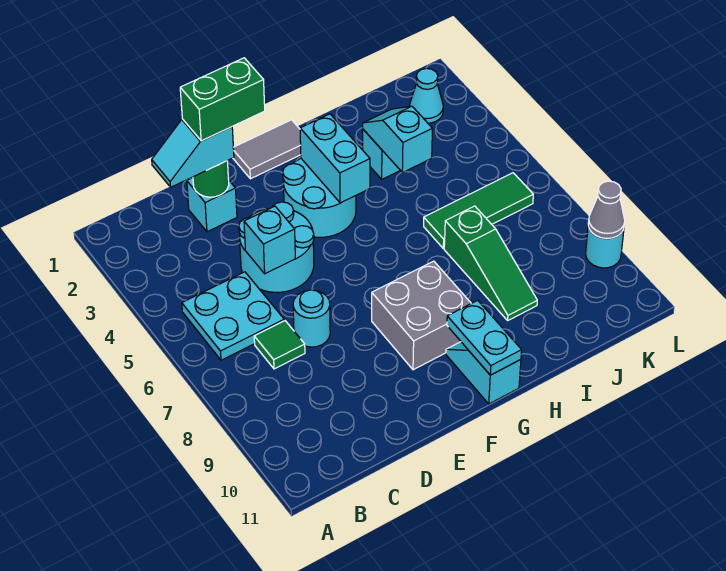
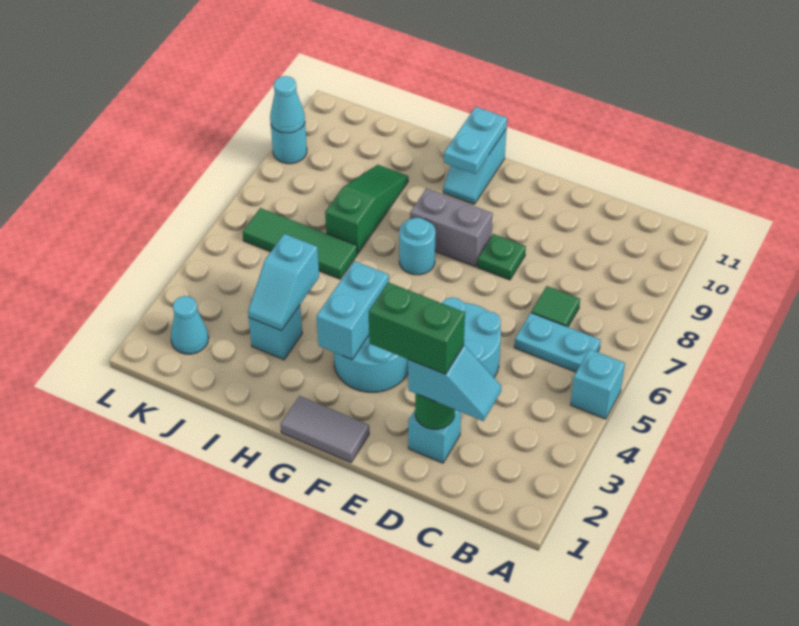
cyan 2x2 plate [182,272,284,360] -> cyan 1x2 plate [514,313,601,372]
cyan 1x1 brick [244,206,295,274] -> cyan 1x1 brick moved to [570,349,625,419]
cyan 1x1 round brick [293,290,330,347] -> cyan 1x1 round brick moved to [399,218,435,275]
none -> green 1x1 plate [478,234,526,280]
grey 2x2 brick [372,261,471,370] -> grey 1x2 brick [410,189,493,267]
grey 1x1 cone [588,181,625,239] -> cyan 1x1 cone [270,76,305,133]

